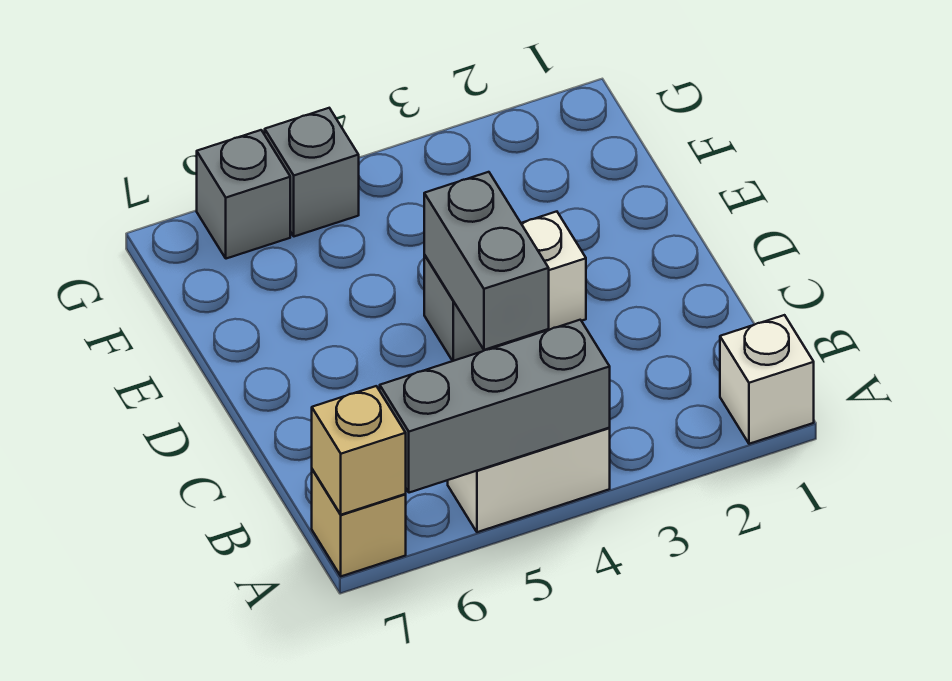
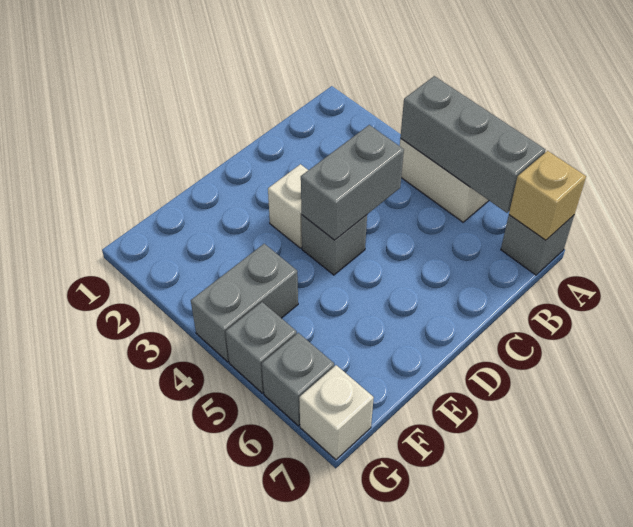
white 1x1 brick [720,315,814,444] -> white 1x1 brick moved to [299,365,374,460]
tan 1x1 brick [312,469,406,576] -> grey 1x1 brick [501,215,574,275]
none -> grey 1x2 brick [191,244,298,362]

